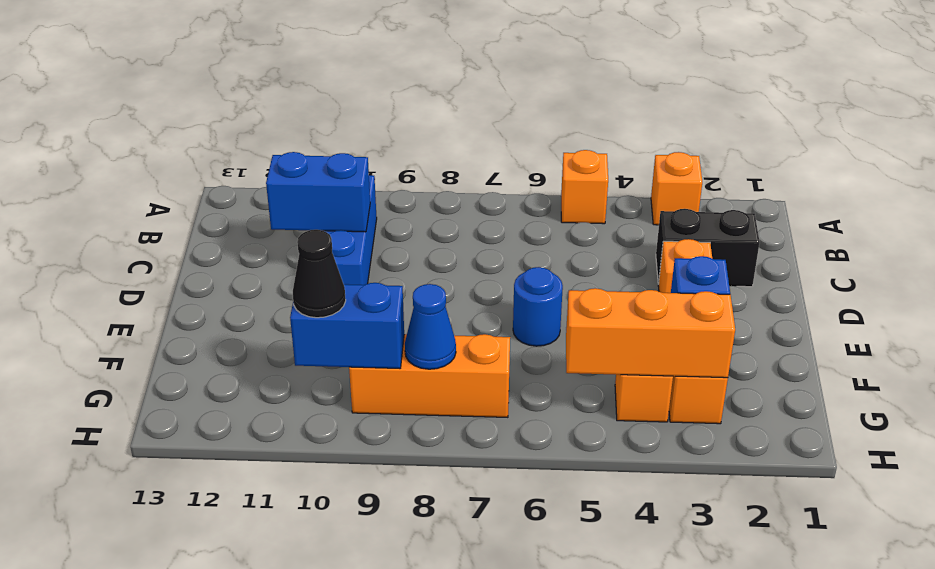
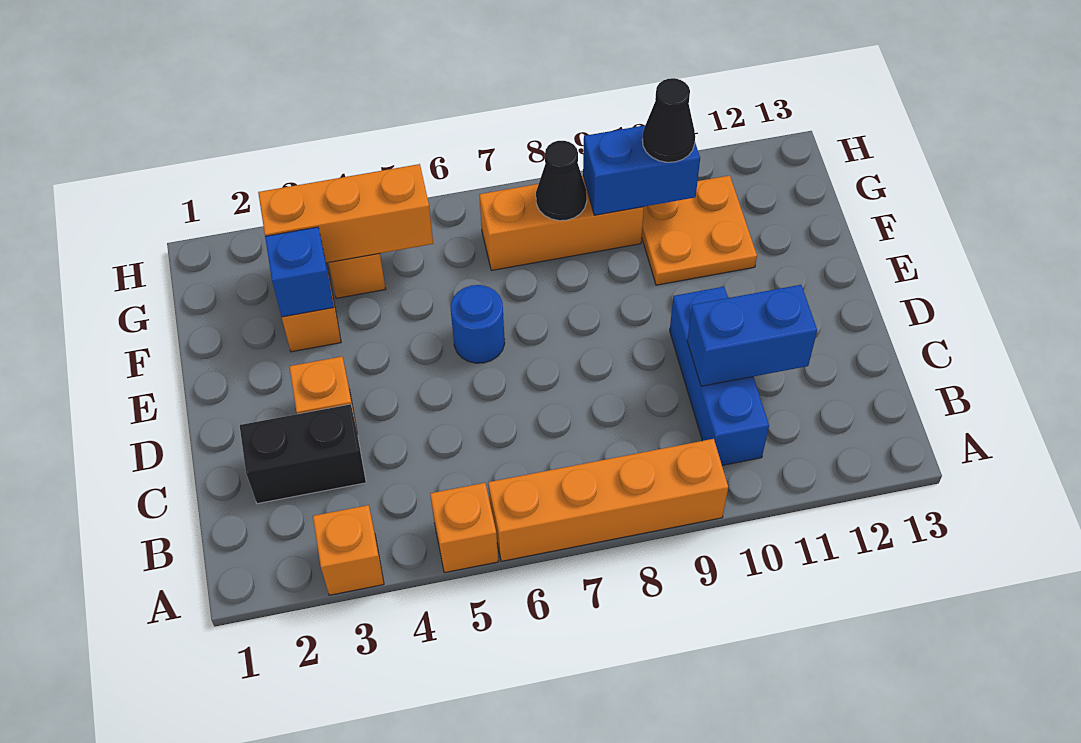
none -> orange 1x4 brick [488,439,728,561]
none -> orange 2x2 plate [642,175,757,285]
blue 1x1 cone [405,284,456,369] -> black 1x1 cone [536,141,587,221]

